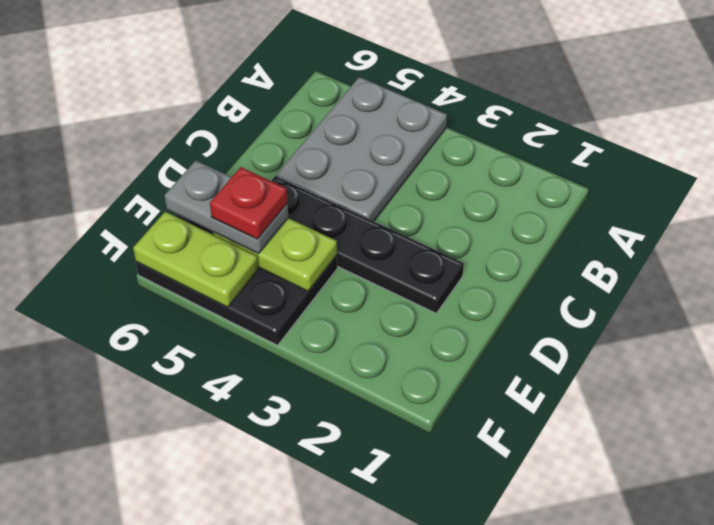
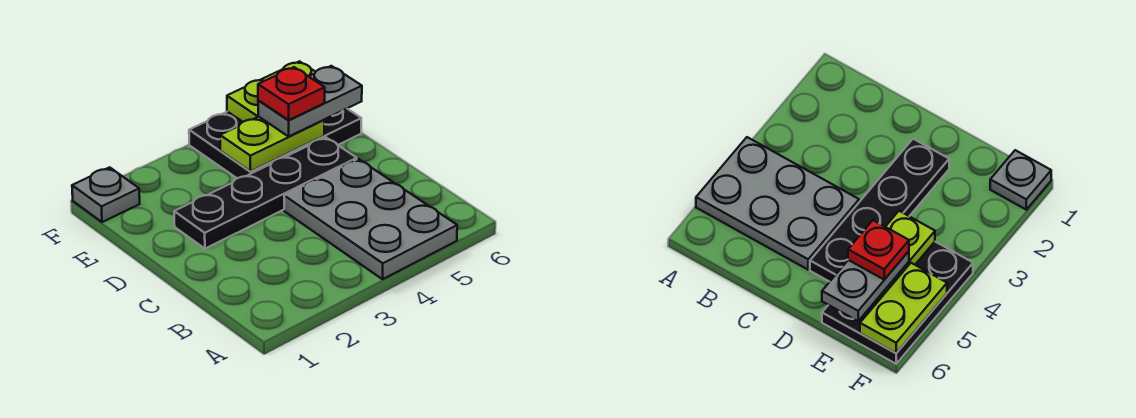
none -> grey 1x1 plate [72,167,140,222]

